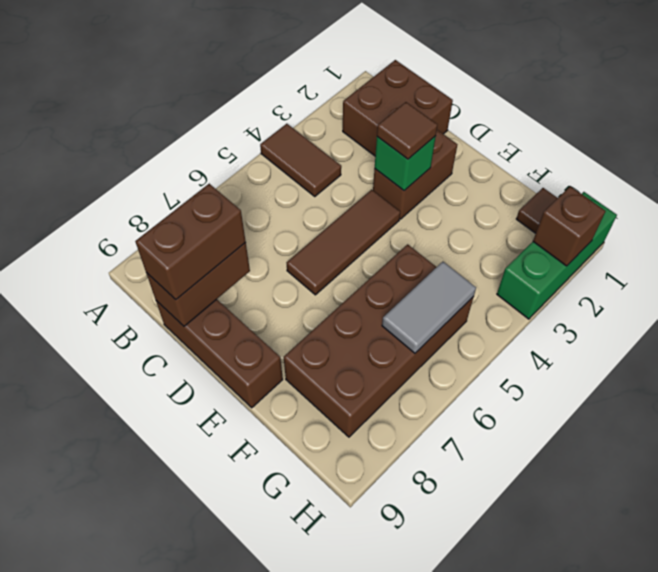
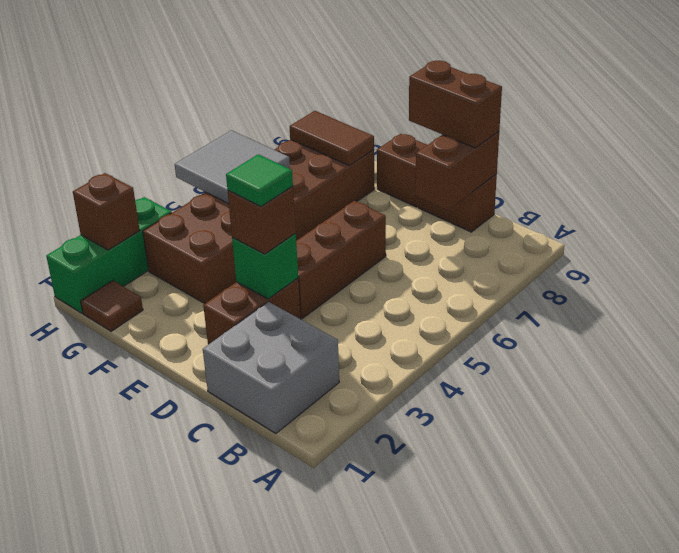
brown 1x2 tile [260,124,341,196] -> brown 1x2 tile moved to [290,111,374,166]
brown 2x2 brick [343,60,453,156] -> grey 2x2 brick [203,302,339,433]
brown 1x2 brick [135,184,246,299] -> brown 1x2 brick turned to [409,61,502,148]
brown 1x1 tile [377,102,437,159] -> brown 1x1 brick [228,186,296,254]
none -> green 1x1 tile [226,154,293,206]
brown 1x3 tile [287,190,400,295] -> brown 1x3 brick [296,201,386,318]
brown 2x4 brick [284,244,473,437] -> brown 2x6 brick [143,139,375,304]
grey 1x2 tile [382,262,476,353] -> grey 2x2 tile [175,130,290,204]

